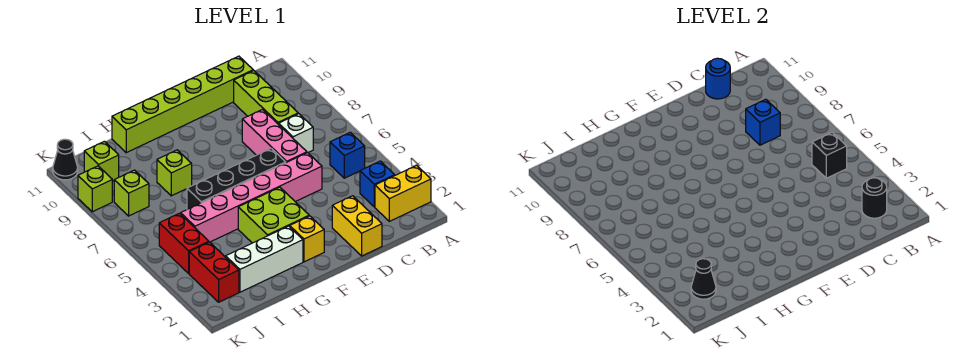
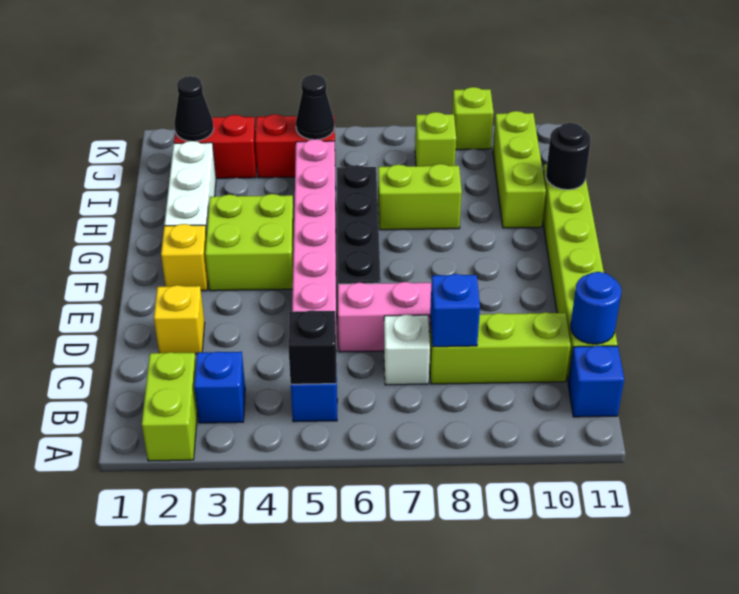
yellow 1x2 brick [375,165,431,221] -> lime 1x2 brick [142,352,197,461]
black 1x1 round brick [862,178,887,218] -> black 1x1 round brick moved to [546,123,591,190]
none -> blue 1x1 brick [568,346,624,417]
yellow 1x2 brick [332,196,382,256] -> yellow 1x1 brick [154,285,205,354]
lime 1x1 brick [157,150,192,196] -> lime 1x2 brick [378,164,462,230]
lime 1x1 brick [84,141,119,181] -> lime 1x3 brick [493,111,546,228]
black 1x1 cone [53,139,78,180] -> black 1x1 cone moved to [296,75,335,140]

